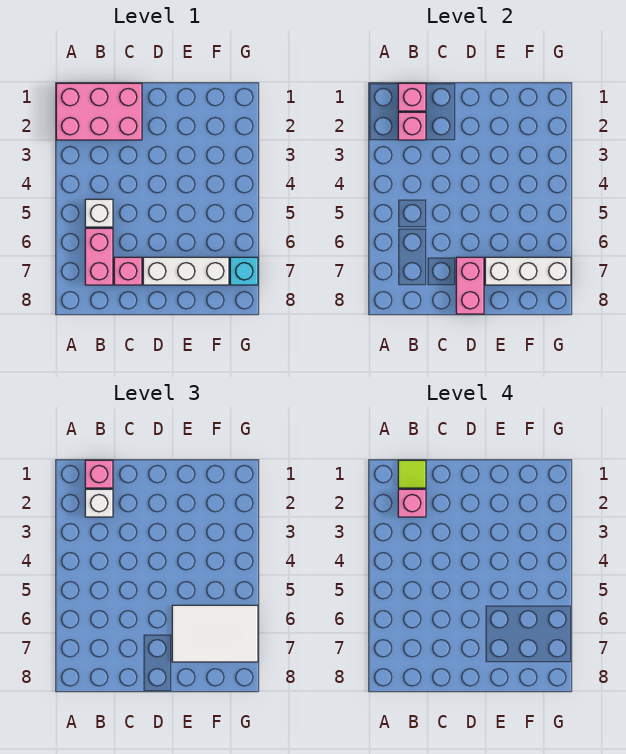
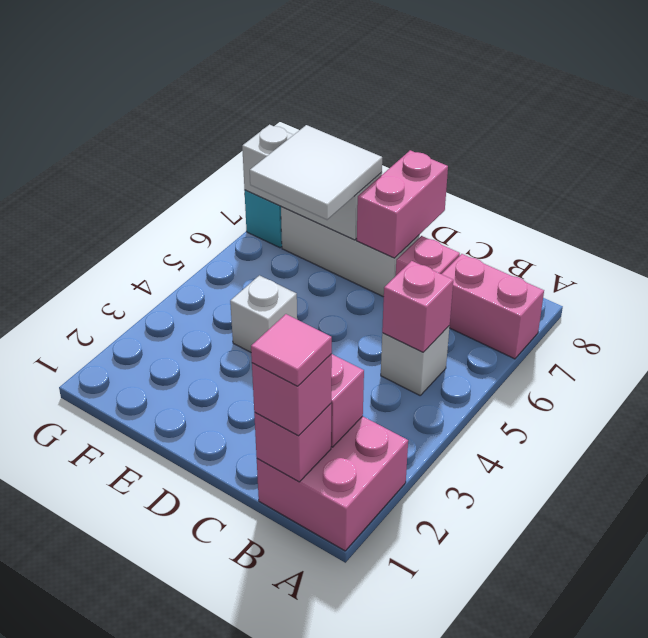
pink 2x3 brick [56,83,142,140] -> pink 2x2 brick [257,416,408,551]
lime 1x1 tile [398,460,426,488] -> pink 1x1 tile [251,314,332,386]
white 1x1 brick [85,489,113,517] -> white 1x1 brick moved to [230,275,297,352]
pink 1x1 brick [398,489,426,517] -> pink 1x1 brick moved to [382,261,453,352]
pink 1x2 brick [85,228,113,285] -> pink 1x2 brick turned to [442,254,544,359]
white 2x3 tile [172,605,258,662] -> white 2x2 tile [250,125,382,220]

